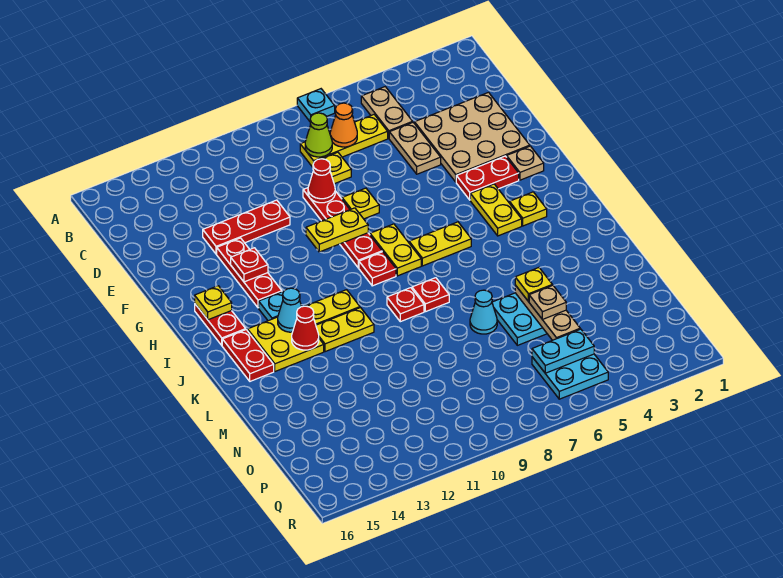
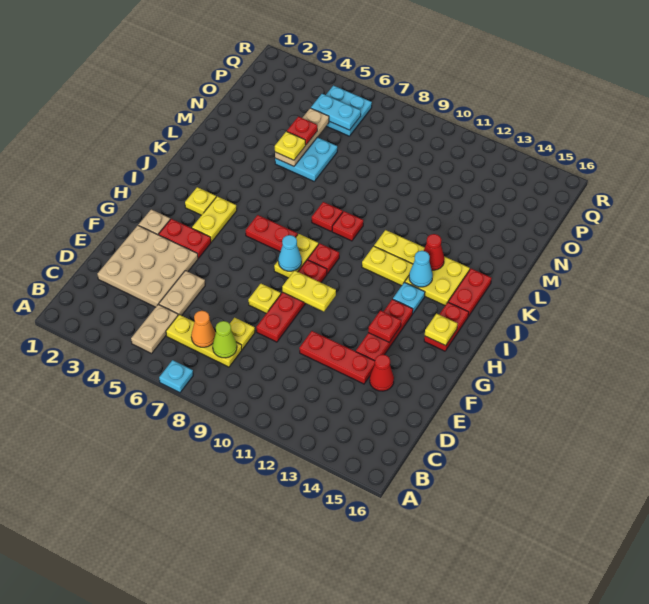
red 1x1 cone [308,159,335,203] -> red 1x1 cone moved to [370,354,394,391]
yellow 1x2 plate [409,222,471,266] -> red 1x2 plate [246,215,298,252]
cyan 1x1 cone [470,290,497,334] -> cyan 1x1 cone moved to [278,235,302,271]
tan 1x1 plate [529,285,566,320] -> red 1x1 plate [287,117,317,145]

